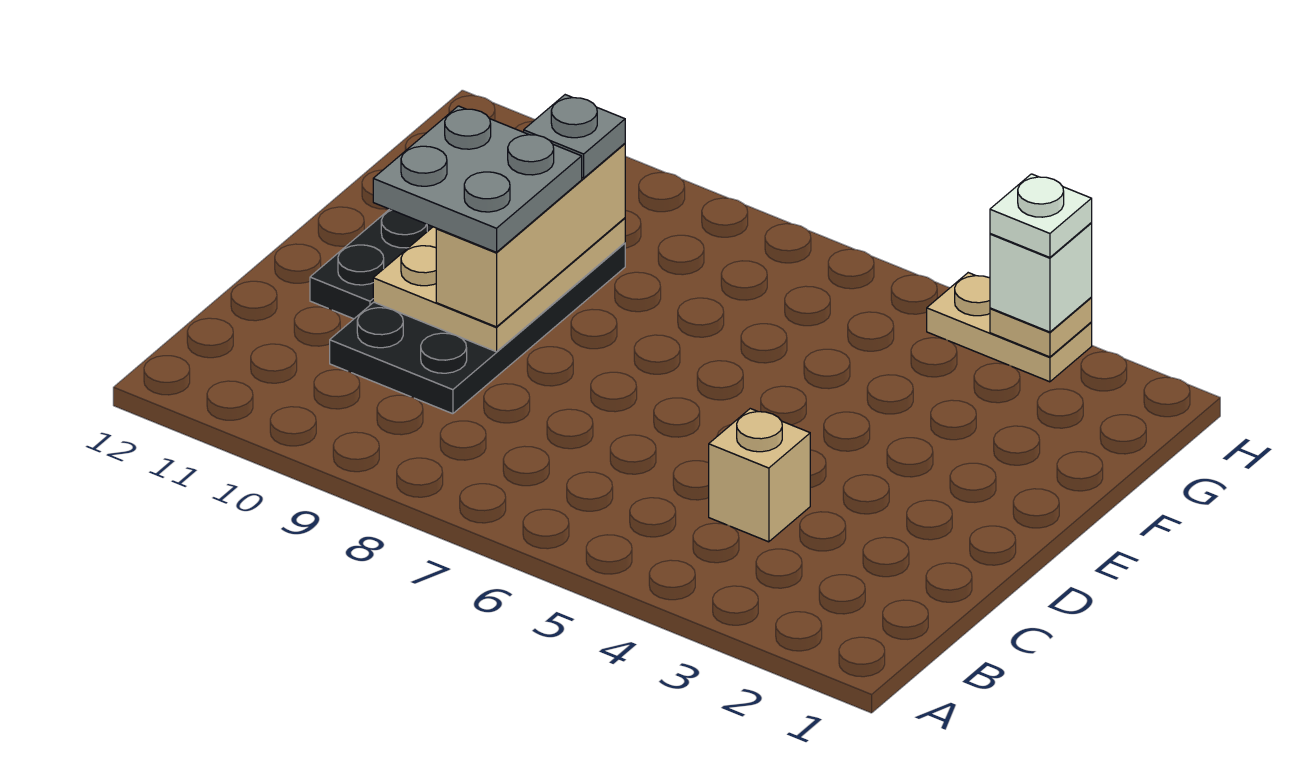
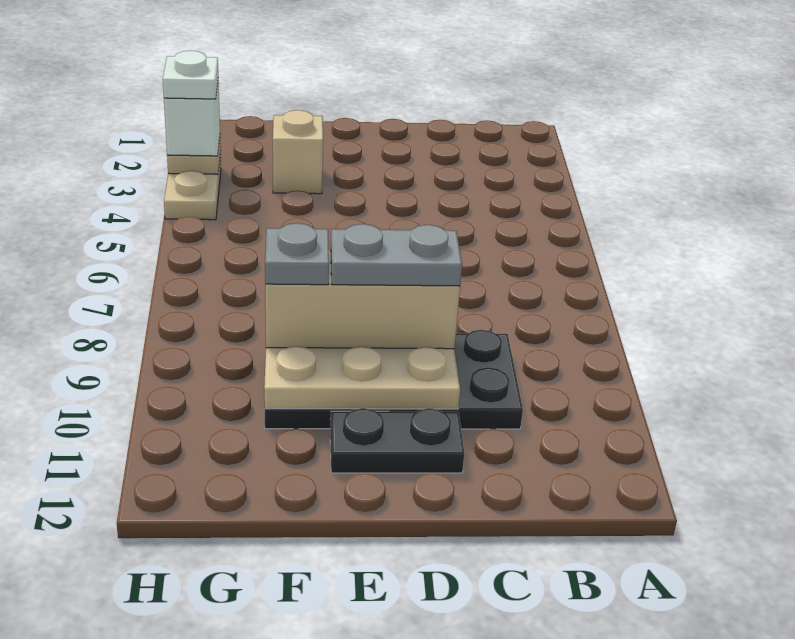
tan 1x1 brick [709,409,810,542] -> tan 1x1 brick moved to [273,110,323,194]
grey 2x2 plate [373,106,582,252] -> grey 1x2 plate [331,224,462,286]

